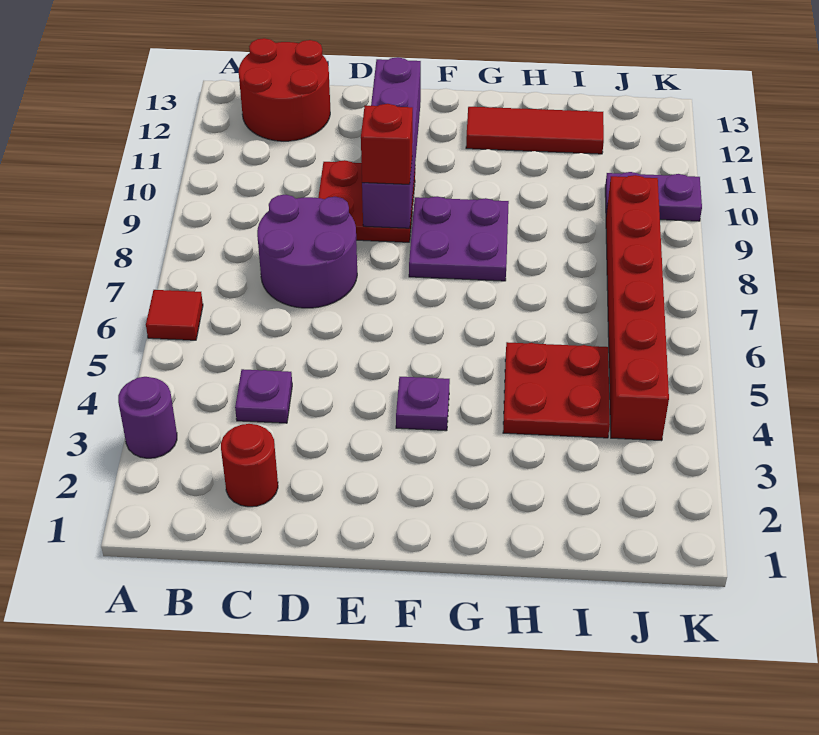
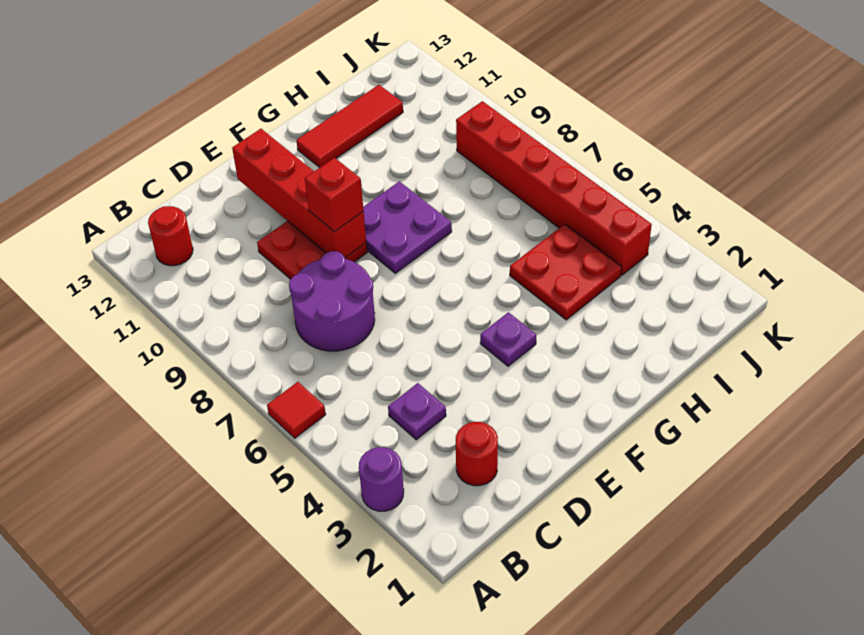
red 2x2 round brick [239,38,330,141] -> red 1x1 round brick [148,206,193,266]
purple 1x4 brick [362,57,421,228] -> red 1x4 brick [232,129,366,258]
purple 1x2 plate [605,172,702,221] -> none

